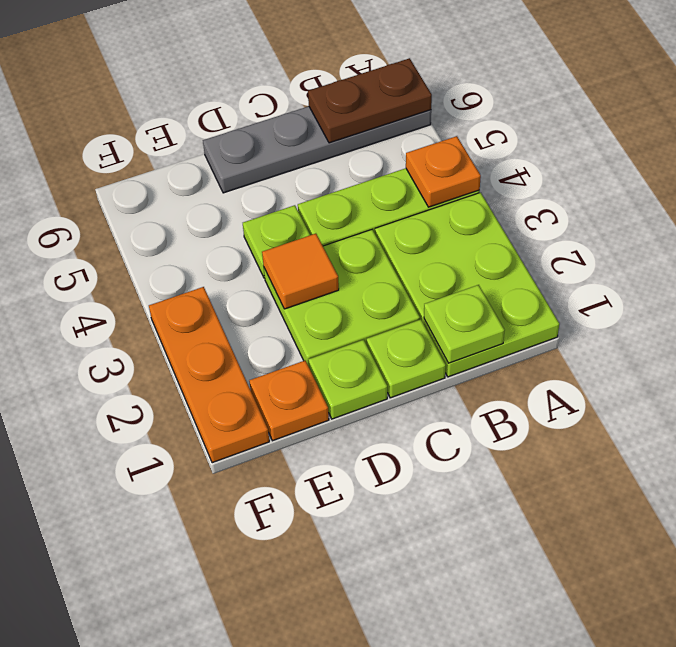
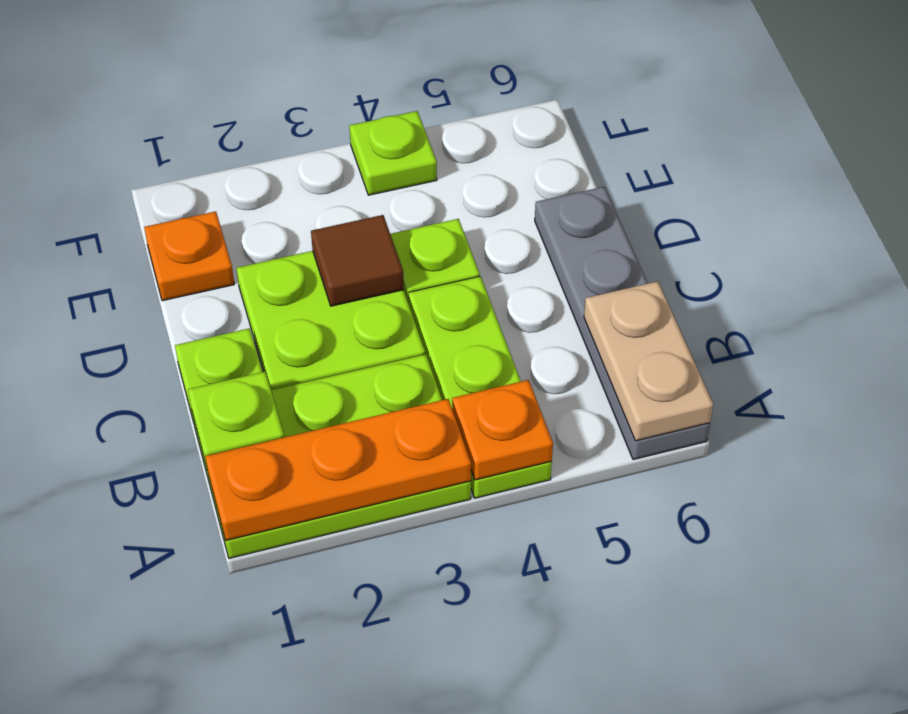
brown 1x2 plate [308,58,432,143] -> tan 1x2 plate [584,281,713,441]
lime 1x1 plate [308,340,387,419] -> lime 1x1 plate moved to [349,111,437,195]
orange 1x1 tile [262,234,339,309] -> brown 1x1 tile [311,215,404,306]
orange 1x3 plate [149,287,269,463] -> orange 1x3 plate moved to [205,399,471,540]

